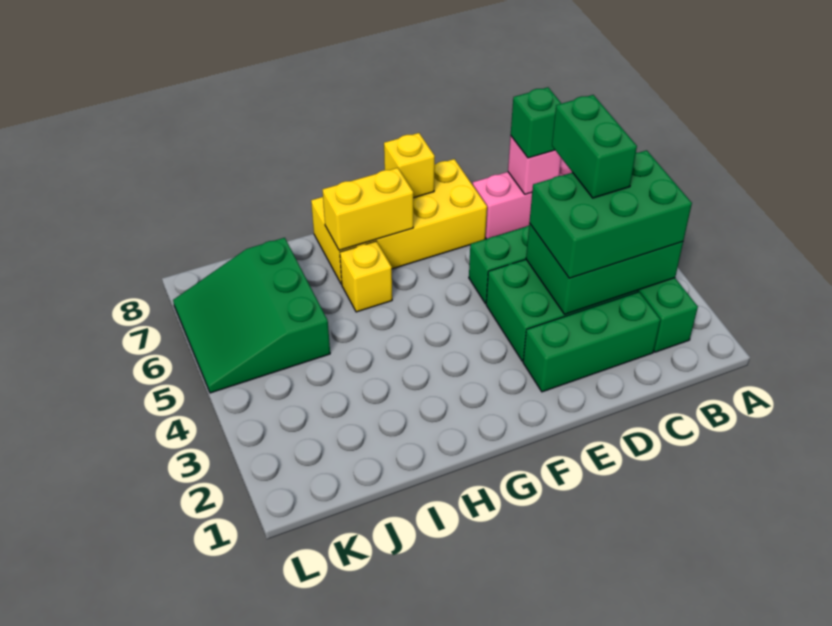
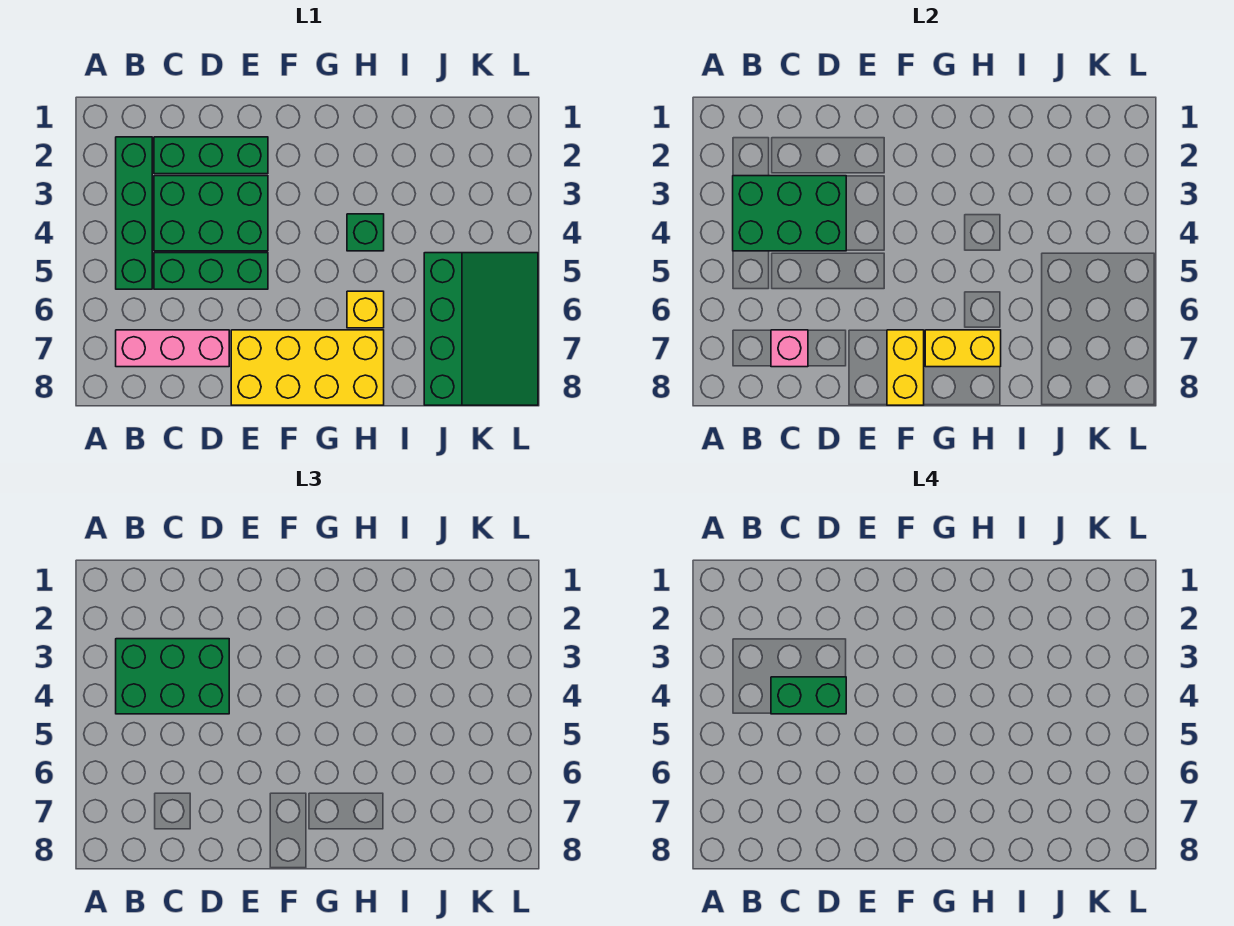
green 1x2 brick [552,95,637,198] -> green 1x2 brick turned to [771,677,846,714]
green 1x1 brick [511,87,562,158] -> green 1x1 brick moved to [347,214,384,251]
yellow 1x1 brick [384,133,435,198] -> yellow 1x2 brick [887,330,924,405]
green 3x3 slope [173,238,330,393] -> green 3x4 slope [424,253,538,405]

